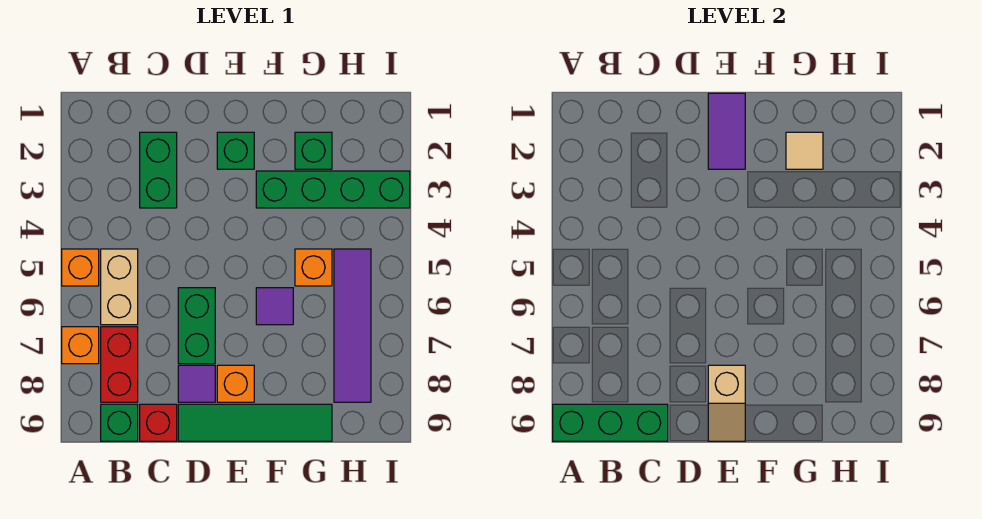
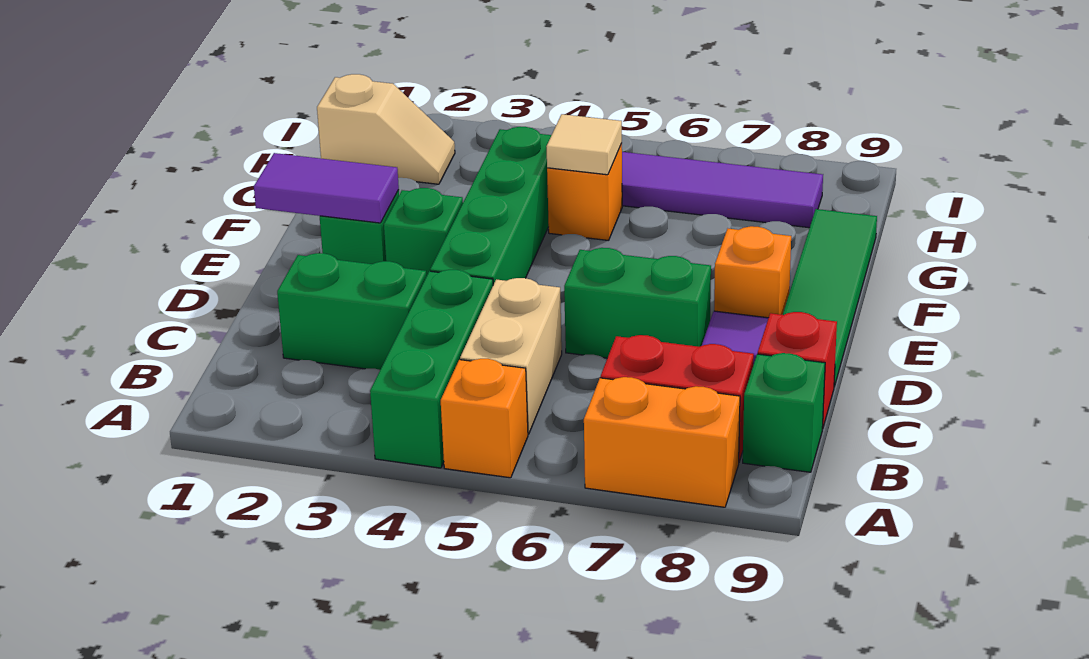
orange 1x1 brick [62,327,99,364] -> orange 1x2 brick [584,377,740,507]
green 1x3 brick [553,404,668,441] -> green 1x3 brick moved to [370,270,493,468]
tan 1x2 brick [101,249,138,325] -> tan 1x2 brick turned to [460,278,562,434]
tan 1x2 slope [708,365,745,441] -> tan 1x2 slope moved to [317,74,455,184]
green 1x4 brick [256,171,410,208] -> green 1x4 brick moved to [430,127,551,285]
purple 1x1 tile [256,288,293,325] -> none
green 1x1 brick [295,132,332,169] -> green 1x1 brick moved to [384,188,463,276]
tan 1x1 tile [786,132,823,169] -> tan 1x1 tile moved to [547,114,622,175]

